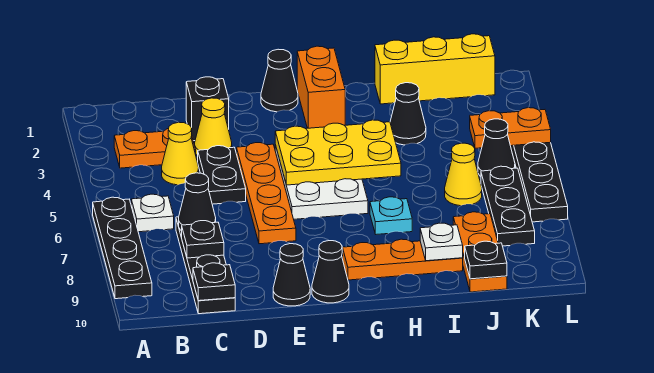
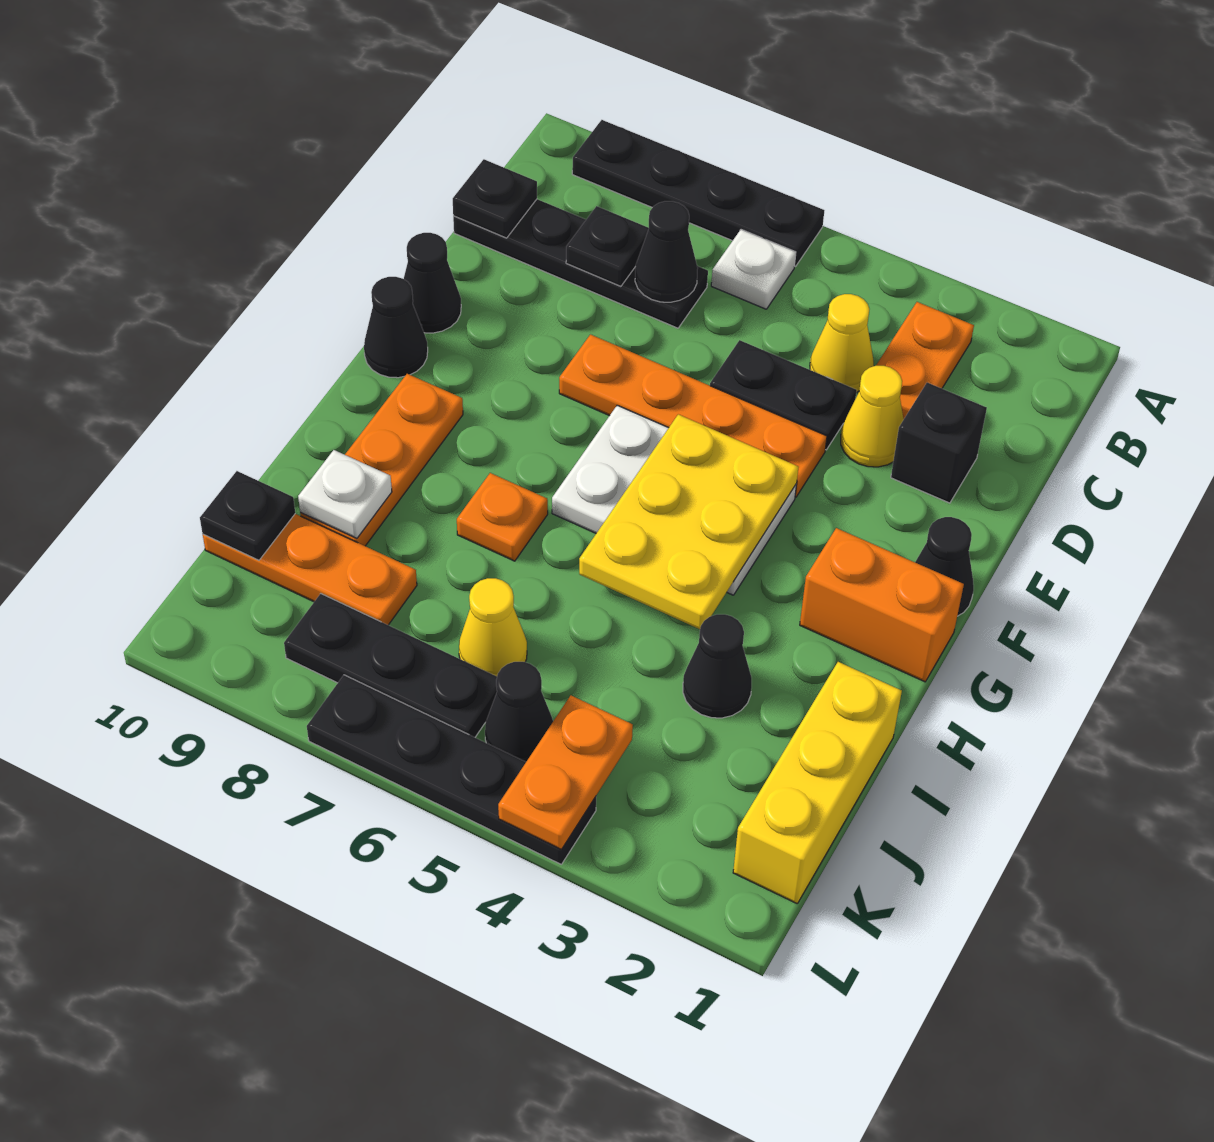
cyan 1x1 plate [370,197,412,234] -> orange 1x1 plate [457,473,548,561]

